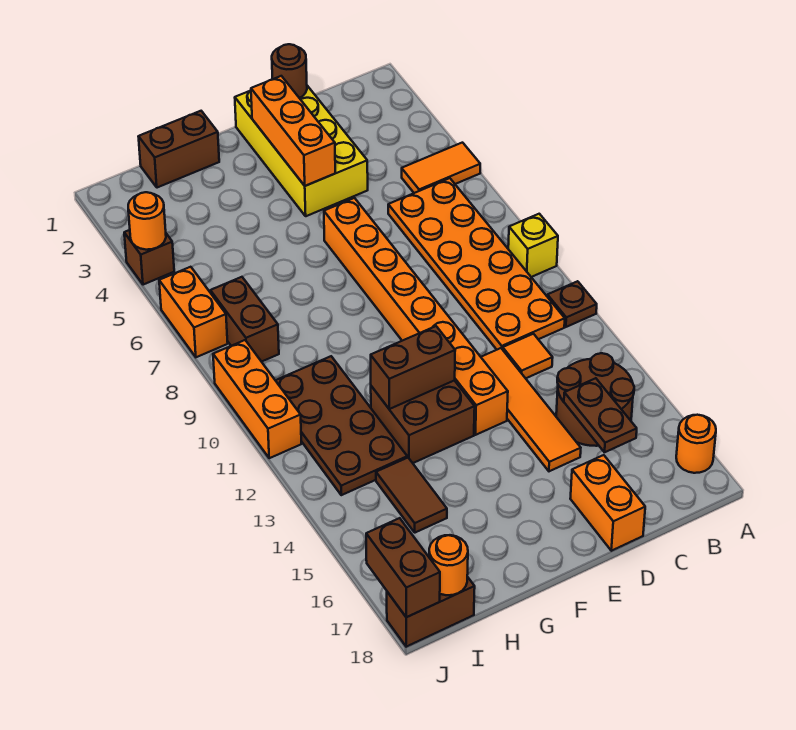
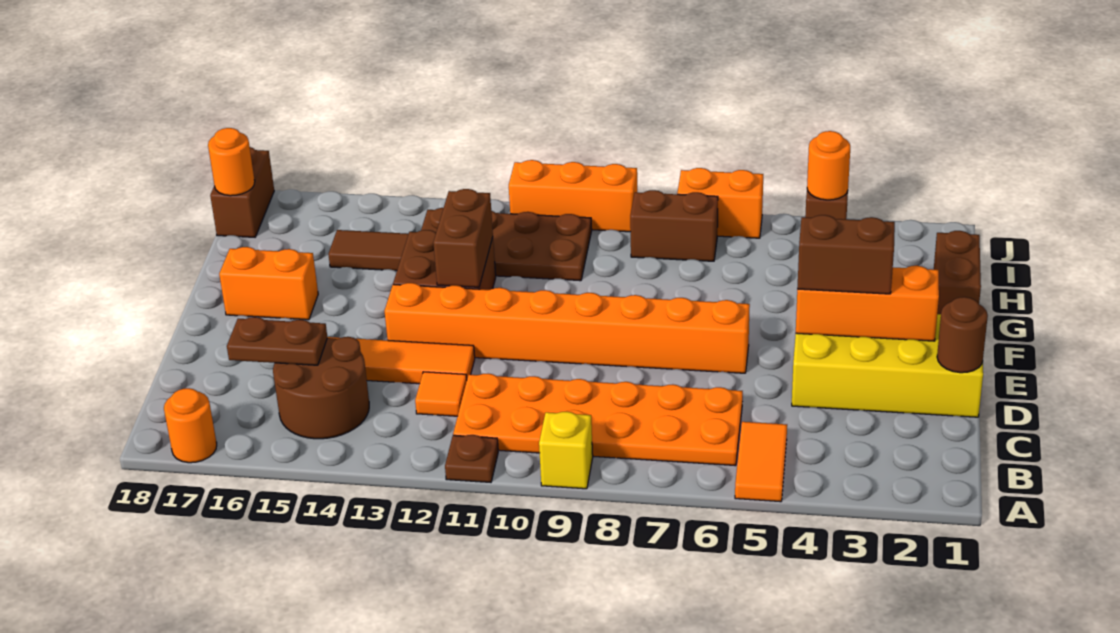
orange 1x2 brick [570,455,645,551] -> orange 1x2 brick moved to [219,247,318,320]
brown 1x2 brick [366,518,440,617] -> brown 1x2 brick moved to [797,215,895,294]

